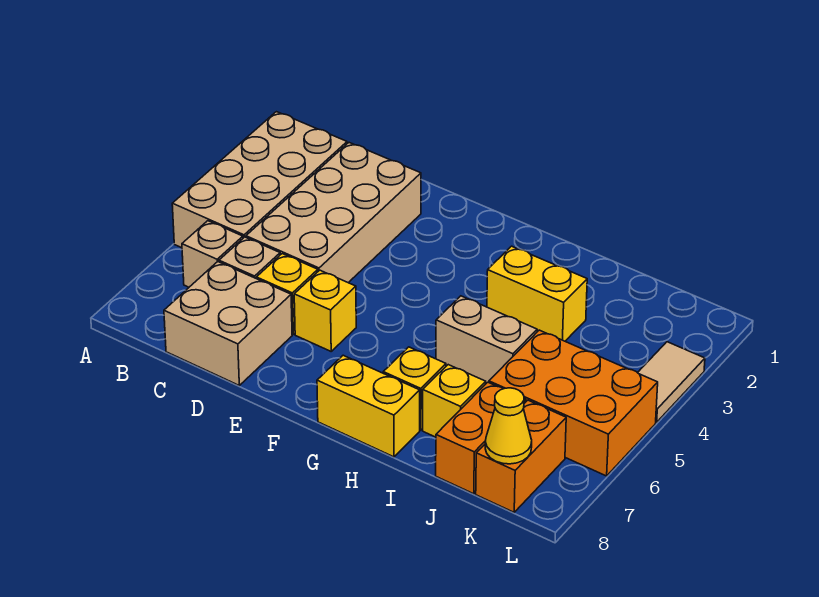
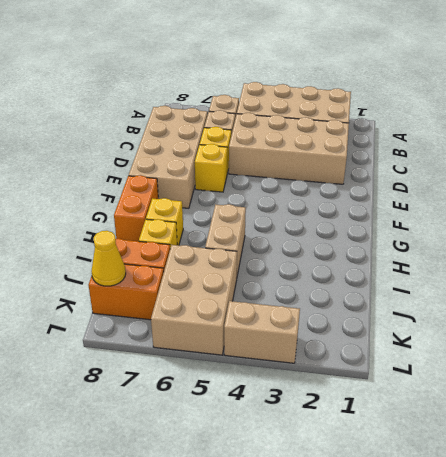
tan 2x2 brick [164,262,292,385] -> tan 2x4 brick [129,106,207,208]
yellow 1x2 brick [317,355,420,457] -> orange 1x2 brick [114,175,158,241]
yellow 1x2 brick [487,246,587,341] -> none
orange 2x3 brick [489,330,658,476] -> tan 2x3 brick [151,245,237,355]
tan 1x2 tile [638,342,705,422] -> tan 1x2 brick [224,301,300,363]

